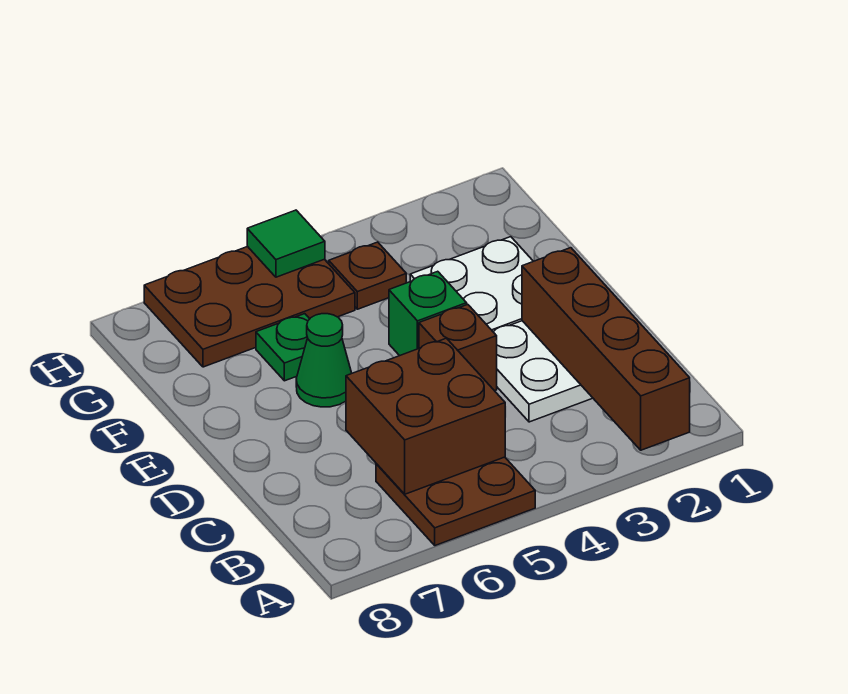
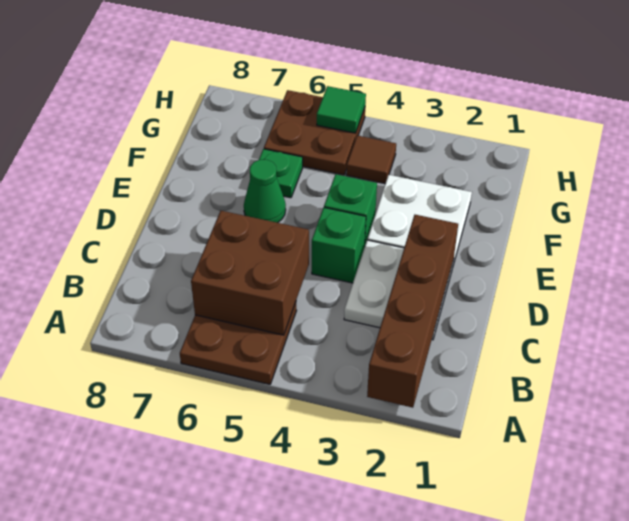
brown 1x1 brick [419,304,497,391] -> green 1x1 brick [312,207,366,283]
brown 1x1 plate [329,242,406,309] -> brown 1x1 tile [346,135,396,184]
brown 2x3 plate [144,247,355,367] -> brown 2x2 plate [264,90,365,175]

